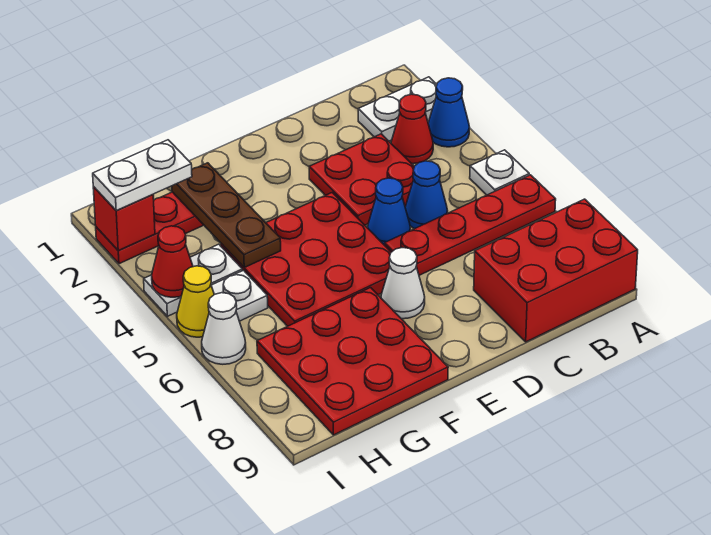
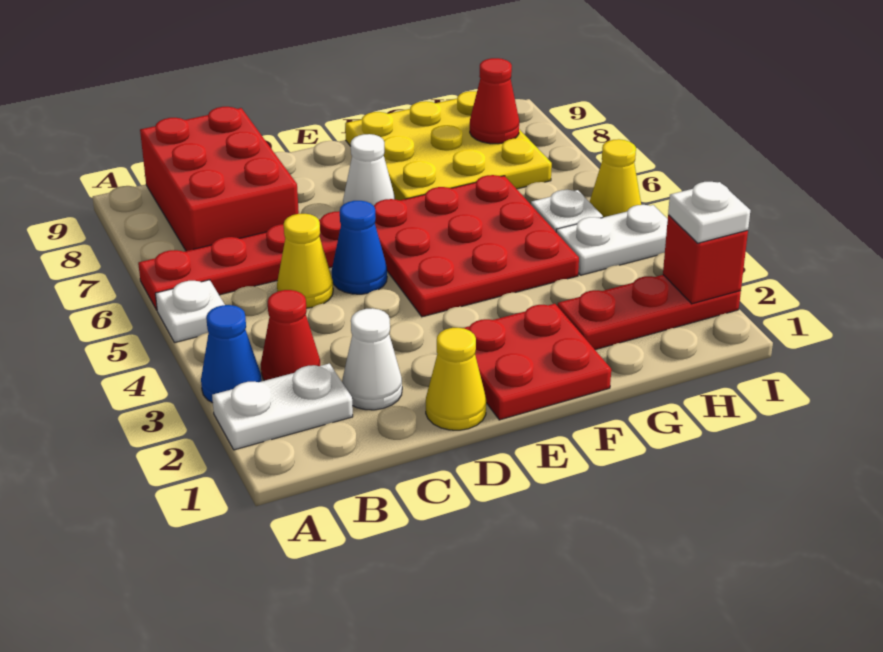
red 2x3 brick [474,199,638,342] -> red 2x3 brick turned to [140,107,299,251]
red 2x2 plate [309,134,414,225] -> red 2x2 plate moved to [464,304,611,420]
blue 1x1 cone [405,161,448,229] -> yellow 1x1 cone [277,214,333,308]
none -> yellow 1x1 cone [426,328,486,430]
red 3x3 plate [257,288,448,435] -> yellow 3x3 plate [345,91,552,200]
brown 1x3 plate [172,163,281,267] -> none
white 1x2 plate [93,140,192,211] -> white 1x1 plate [668,182,750,243]
red 1x1 cone [152,226,193,297] -> red 1x1 cone moved to [470,58,519,144]
white 1x1 cone [202,293,246,364] -> white 1x1 cone moved to [342,308,402,410]

